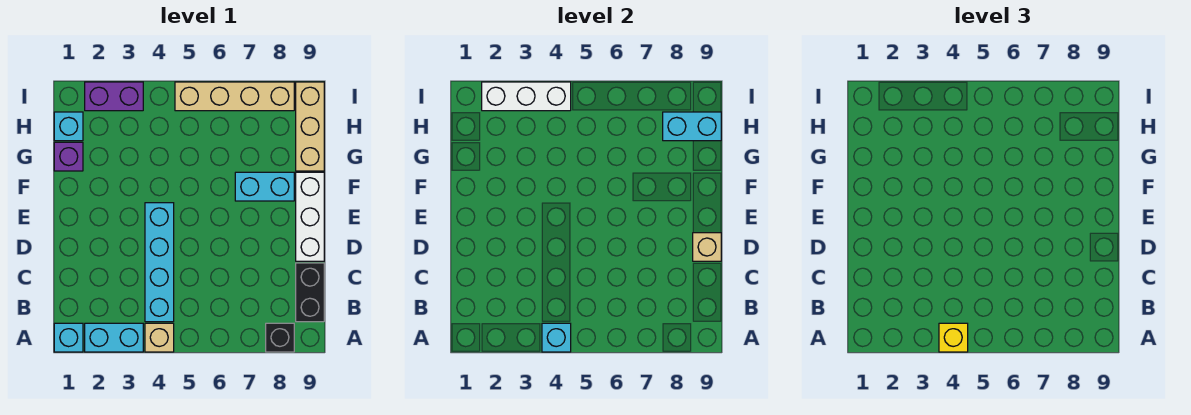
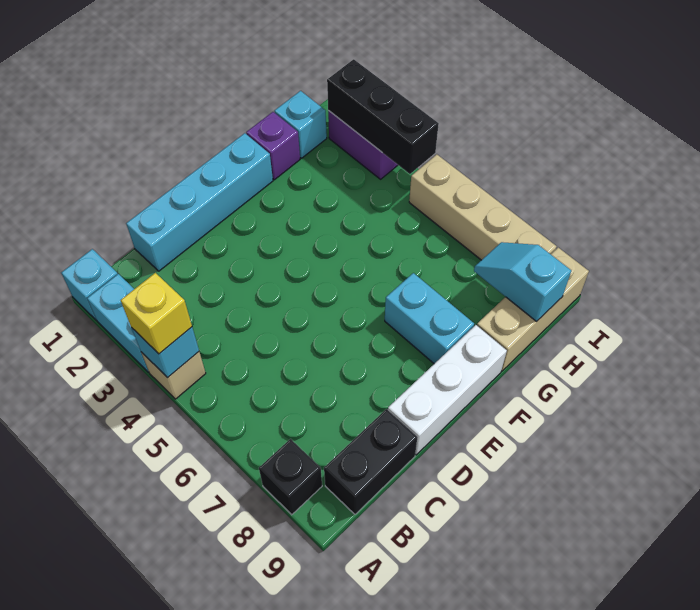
cyan 1x4 brick [145,203,174,322] -> cyan 1x4 brick moved to [126,133,273,271]
tan 1x1 brick [693,233,721,261] -> none
cyan 1x2 brick [663,112,721,141] -> cyan 1x2 slope [474,242,571,321]
white 1x3 brick [482,82,571,111] -> black 1x3 brick [327,59,439,174]

